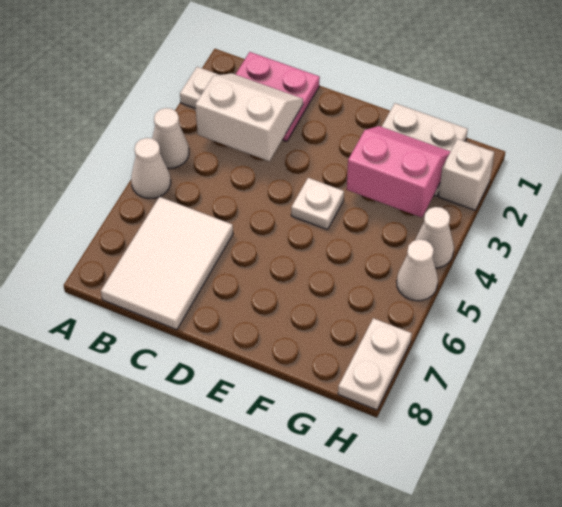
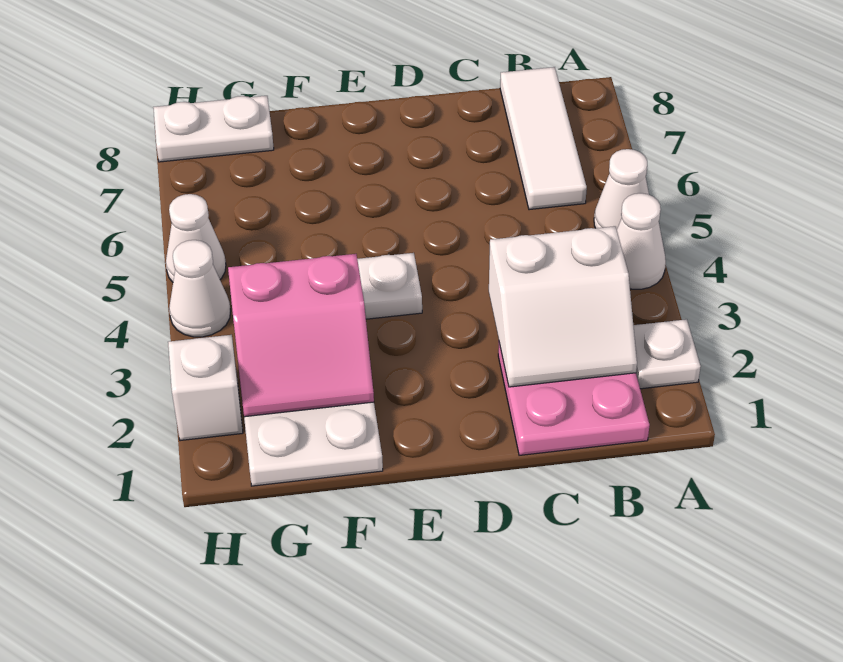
white 2x3 tile [101,197,233,330] -> white 1x3 tile [500,67,587,210]
white 1x2 plate [338,318,412,410] -> white 1x2 plate turned to [153,96,274,162]

